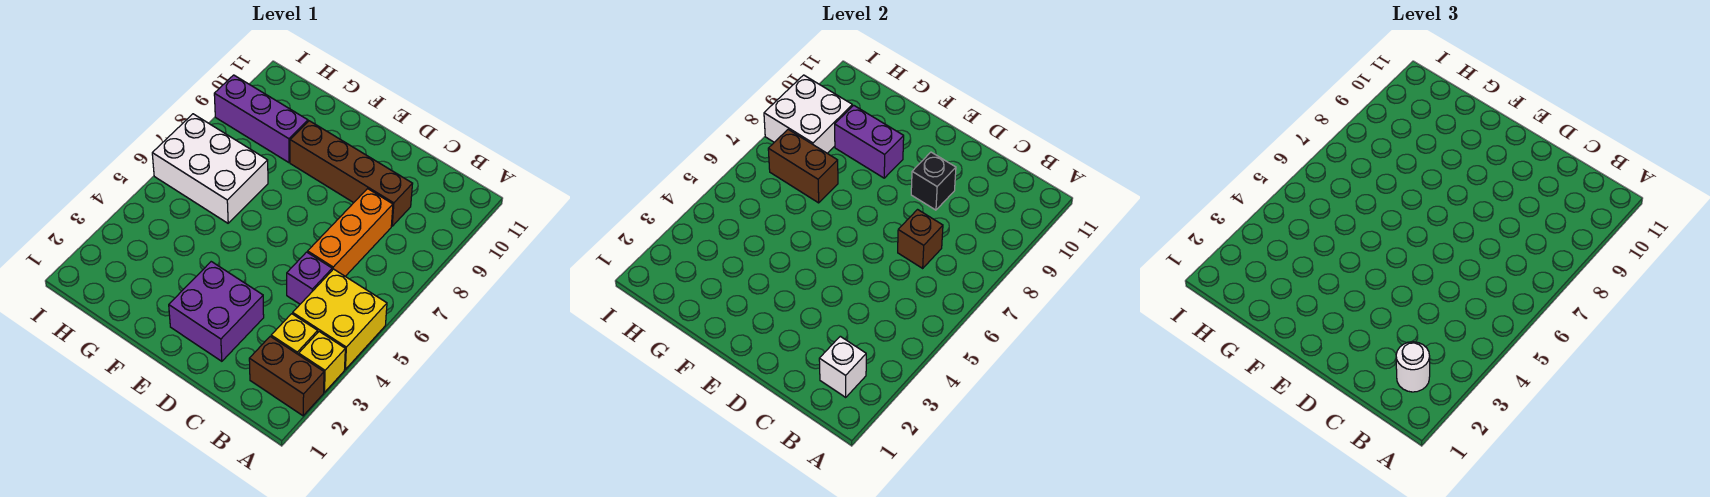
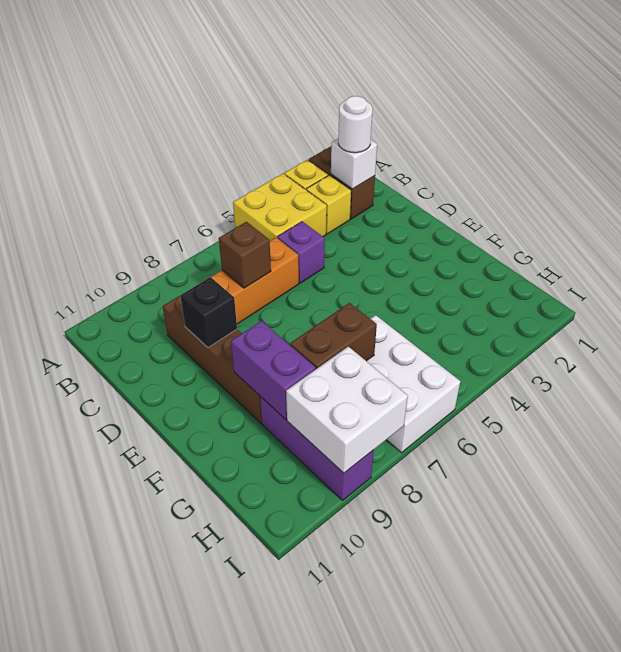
purple 2x2 brick [169,262,264,361] -> none
brown 1x2 brick [768,129,838,203] -> brown 1x2 brick turned to [290,303,377,369]

